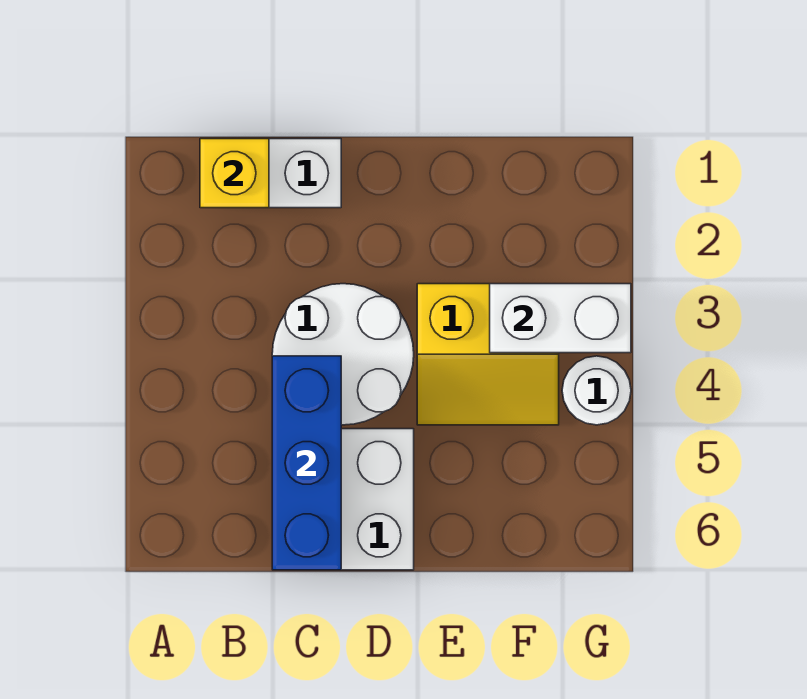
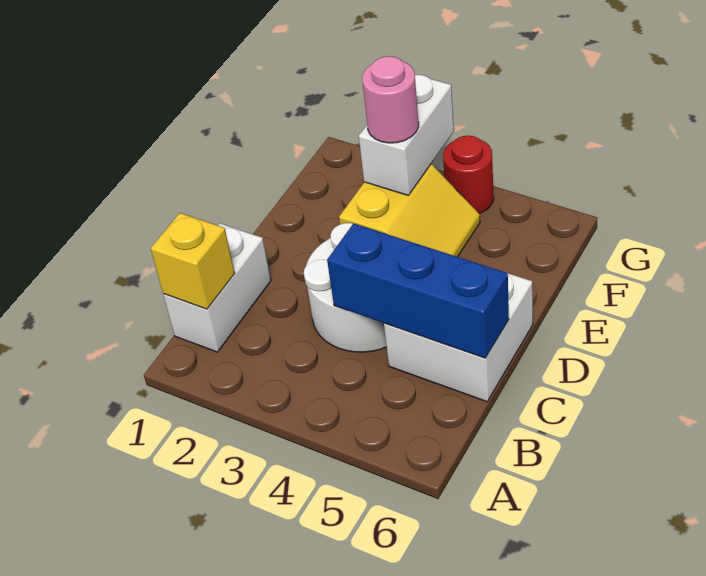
none -> pink 1x1 round brick [362,56,419,143]
white 1x1 round brick [562,356,631,425] -> red 1x1 round brick [443,135,494,213]

